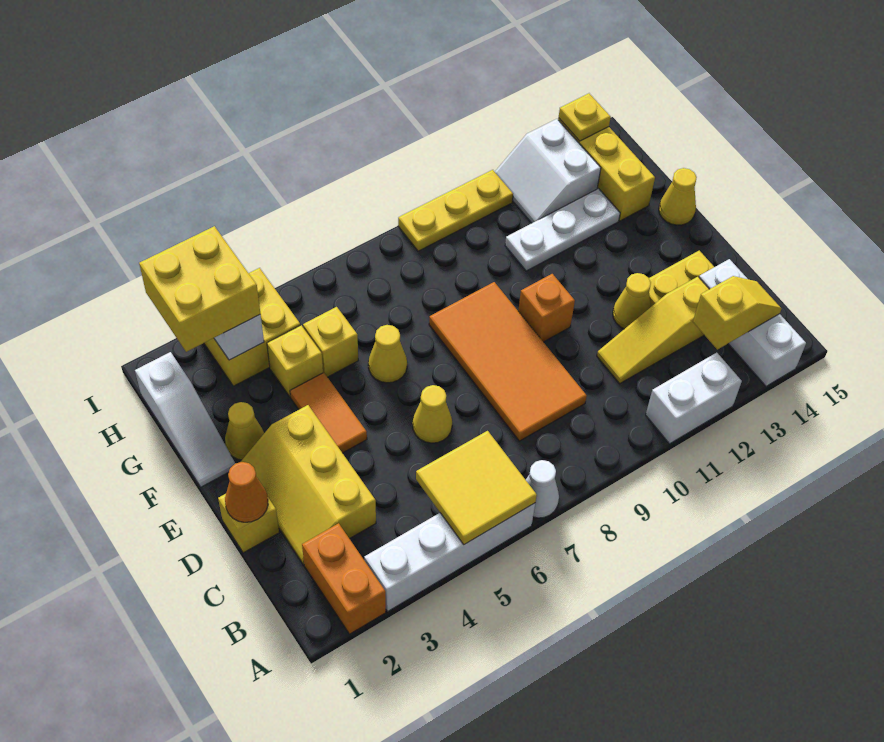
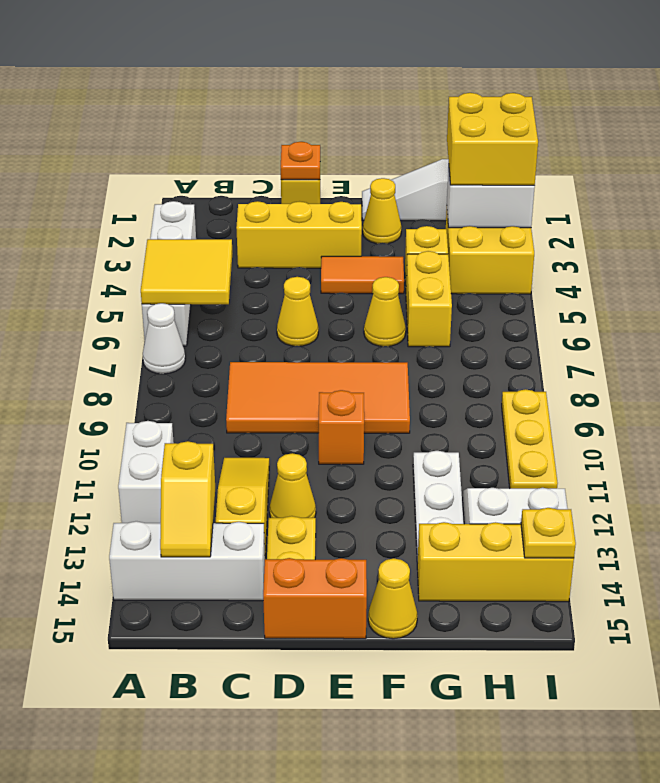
orange 1x2 brick [302,523,386,634] -> orange 1x2 brick moved to [263,558,367,639]
orange 1x1 cone [225,462,268,522] -> orange 1x1 plate [281,142,320,180]
yellow 1x1 brick [303,307,358,377] -> yellow 1x2 brick [406,251,452,347]

